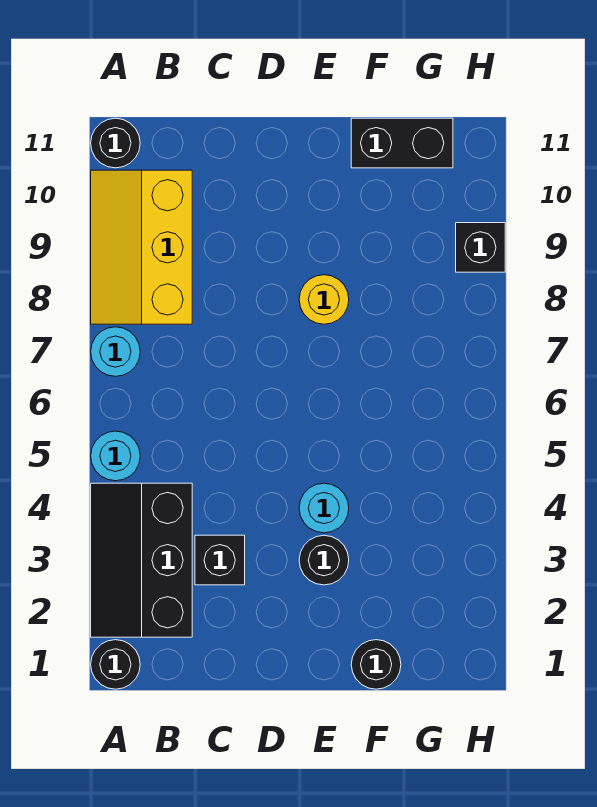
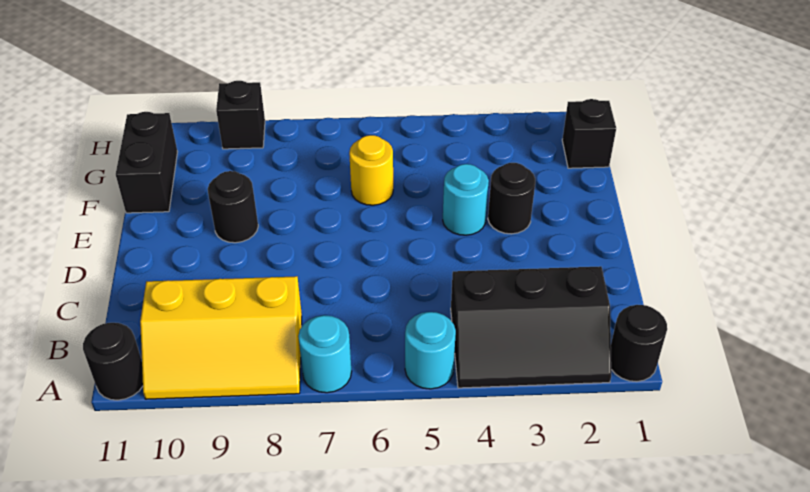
black 1x1 brick [195,535,245,585] -> black 1x1 brick moved to [562,99,616,168]
yellow 1x1 round brick [299,275,349,324] -> yellow 1x1 round brick moved to [349,135,393,205]
black 1x1 round brick [351,640,401,689] -> black 1x1 round brick moved to [208,171,258,243]

